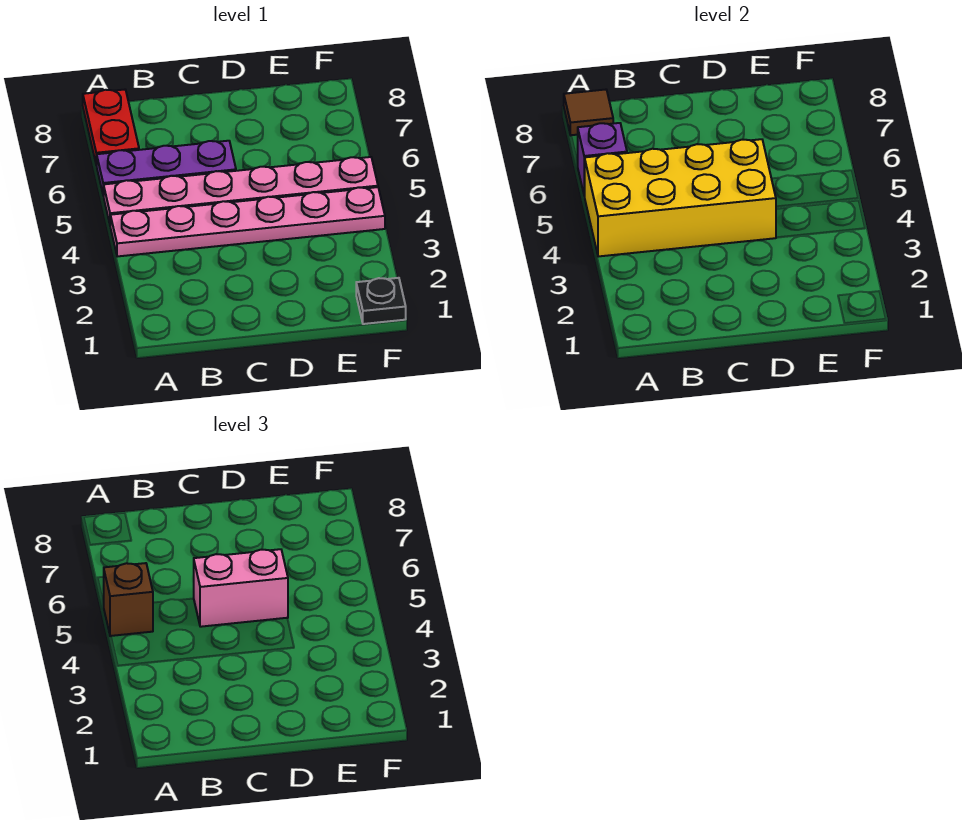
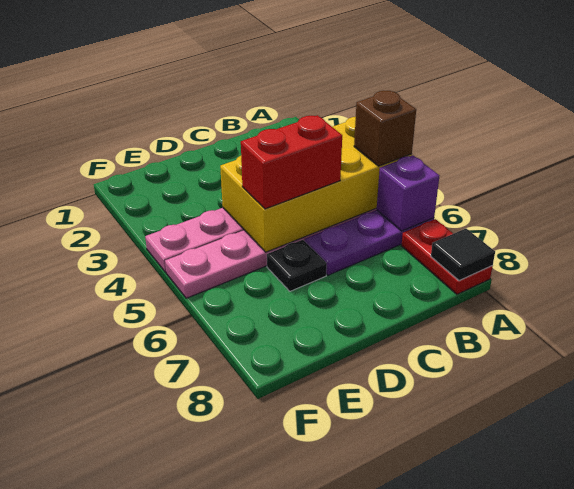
brown 1x1 tile [564,90,613,135] -> black 1x1 tile [431,228,495,281]
pink 1x2 brick [194,549,288,627] -> red 1x2 brick [241,115,342,209]
black 1x1 plate [356,278,406,324] -> black 1x1 plate moved to [267,240,327,291]

